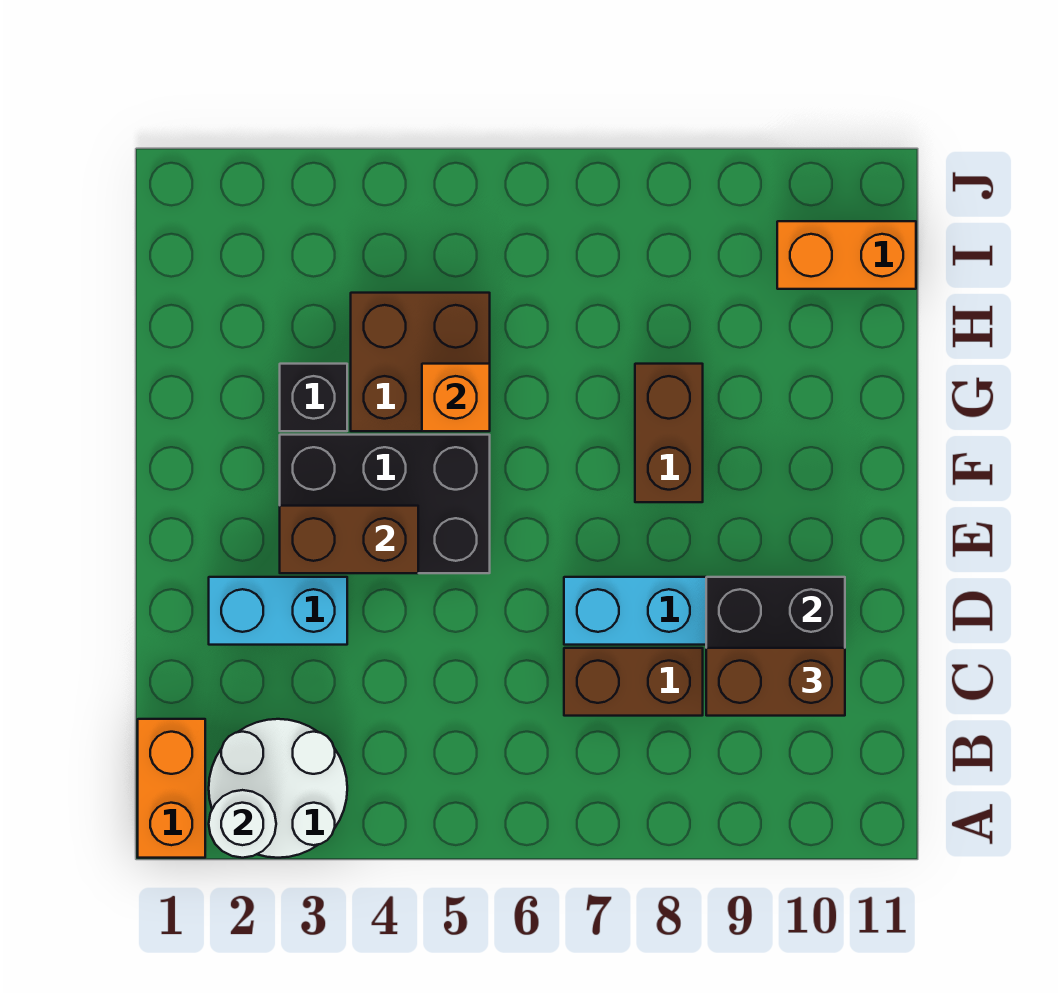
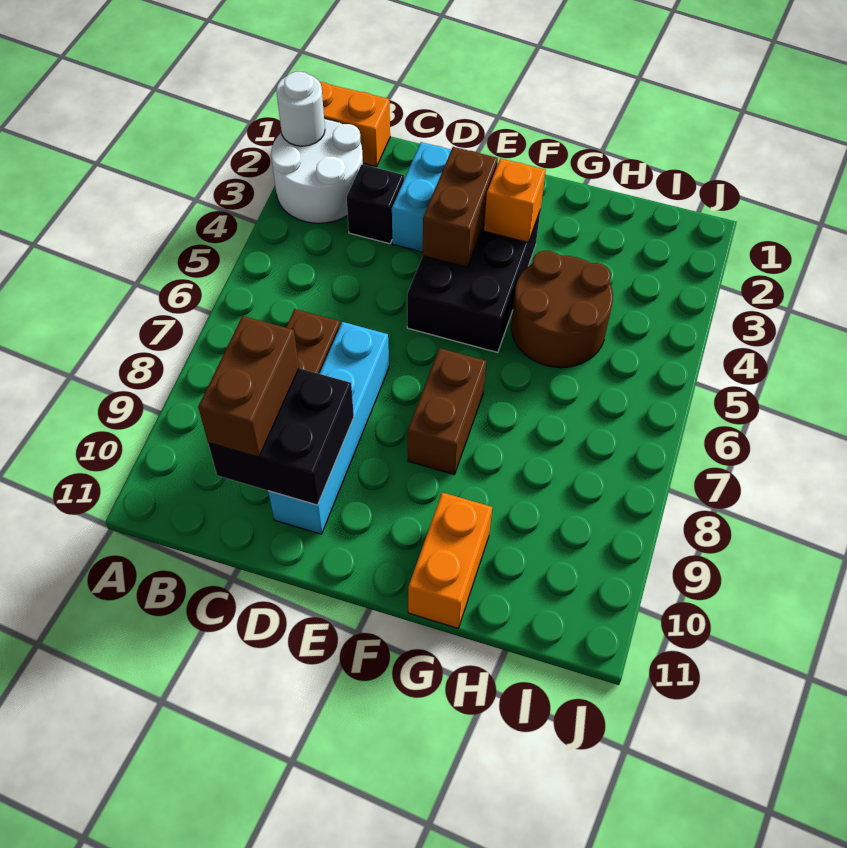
brown 1x2 brick [635,364,703,502] -> brown 1x2 brick turned to [408,348,486,475]
black 1x1 brick [280,364,347,431] -> black 1x1 brick moved to [347,164,404,244]
brown 2x2 brick [351,293,490,431] -> brown 2x2 round brick [511,251,613,368]
orange 1x1 brick [422,364,490,431] -> orange 1x1 brick moved to [484,158,546,242]
orange 1x2 brick [777,221,916,289] -> orange 1x2 brick moved to [408,492,492,628]

